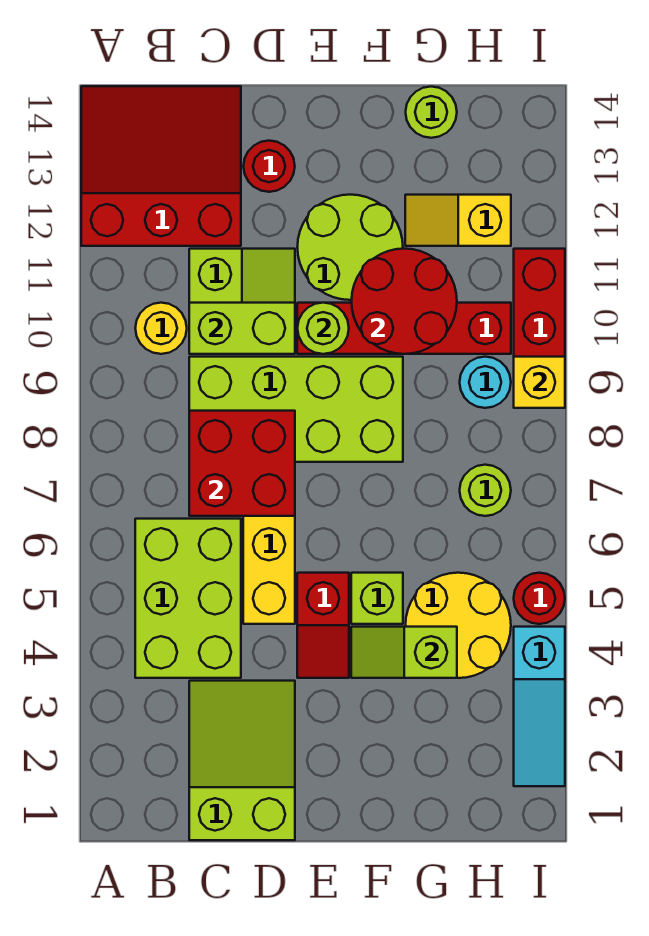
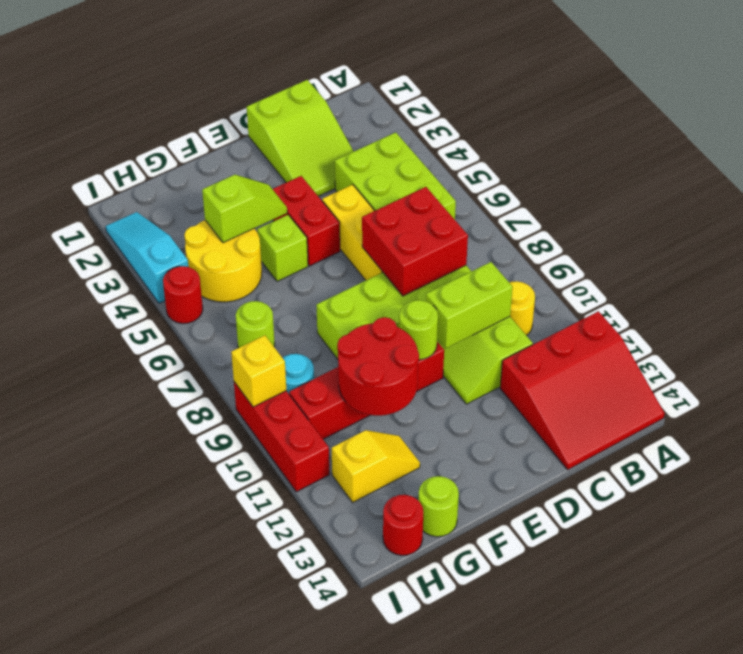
red 1x1 round brick [243,141,295,192] -> red 1x1 round brick moved to [383,495,423,555]
red 1x2 slope [297,573,349,678] -> red 1x2 brick [273,176,340,266]
lime 2x2 round brick [297,195,403,300] -> none

